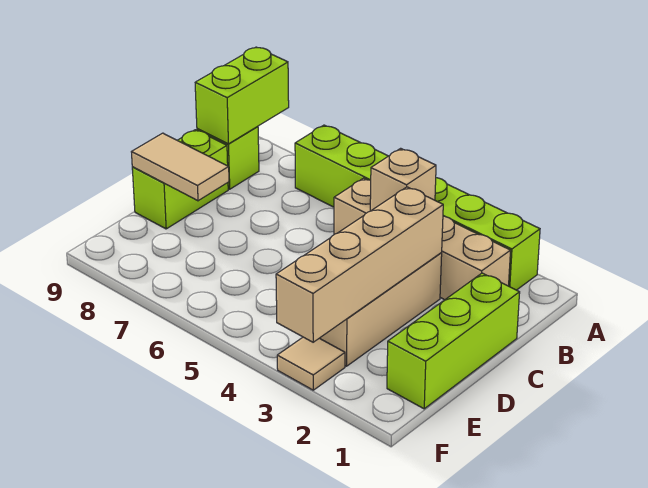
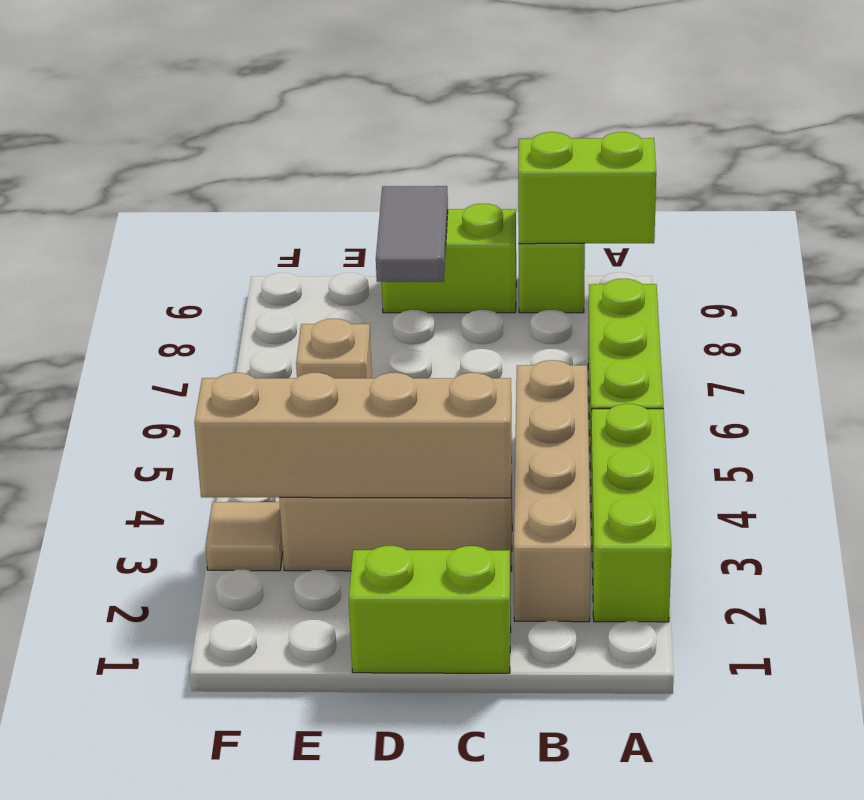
tan 1x1 brick [370,148,436,211] -> tan 1x1 brick moved to [296,319,372,378]
lime 1x3 brick [387,273,520,409] -> lime 1x2 brick [349,546,511,673]
tan 1x2 tile [132,133,229,201] -> grey 1x2 tile [376,186,448,282]

